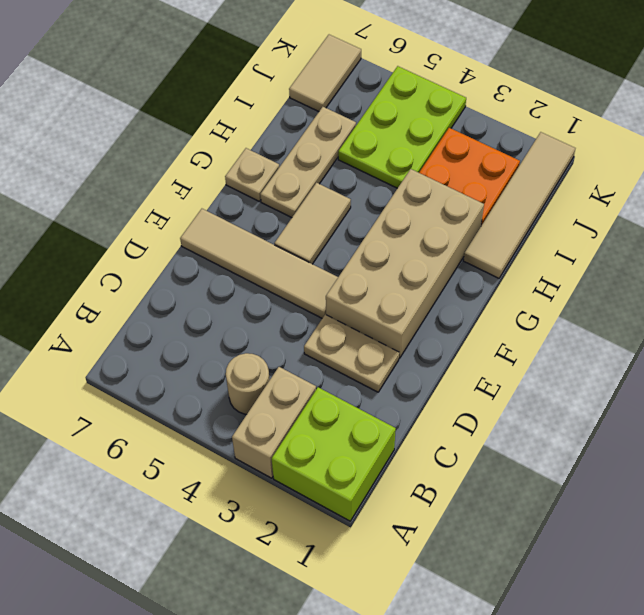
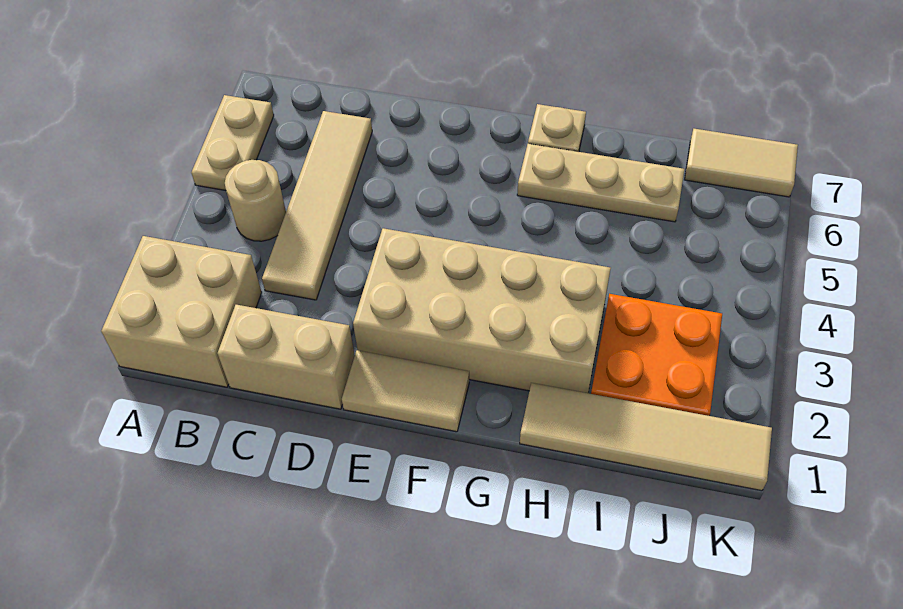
lime 2x2 brick [272,387,396,521] -> tan 2x2 brick [101,236,262,387]
tan 1x2 brick [232,367,316,478] -> tan 1x2 brick moved to [218,305,355,409]
tan 1x2 plate [304,315,399,392] -> tan 1x2 plate moved to [191,95,274,190]
tan 1x4 tile [180,209,338,318] -> tan 1x4 tile moved to [262,111,372,300]
tan 1x2 tile [274,183,351,264] -> tan 1x2 tile moved to [342,350,469,432]
lime 2x3 plate [338,66,466,188] -> none

